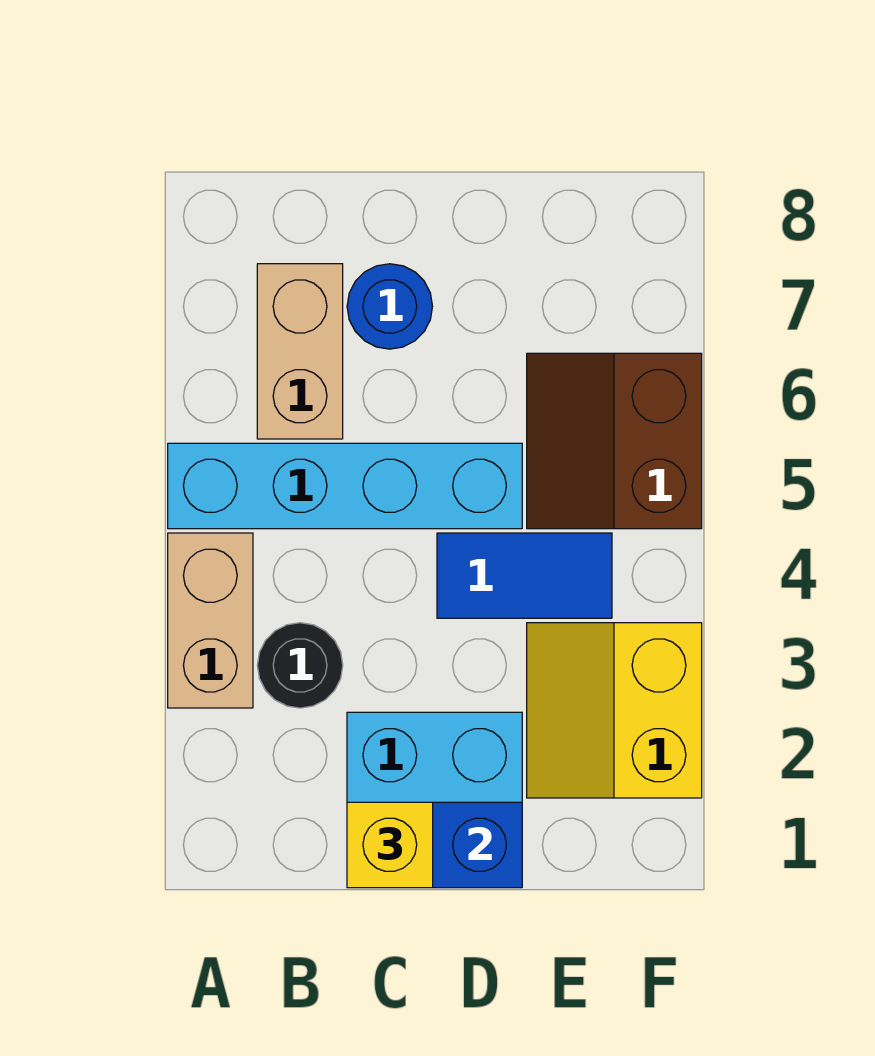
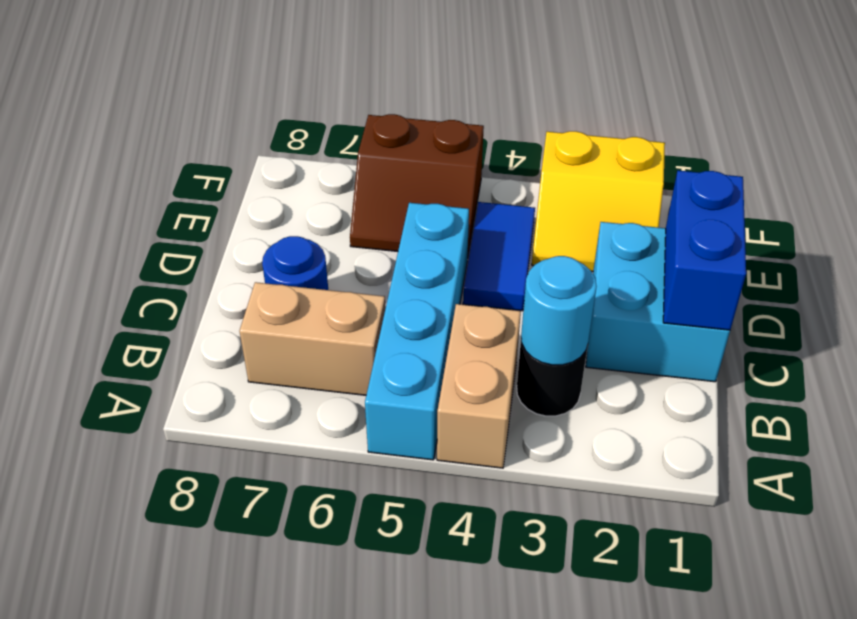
tan 1x2 brick [168,533,253,708] -> tan 1x2 brick turned to [437,304,521,468]
none -> cyan 1x1 round brick [521,256,597,365]
yellow 1x1 brick [347,802,433,888] -> none

